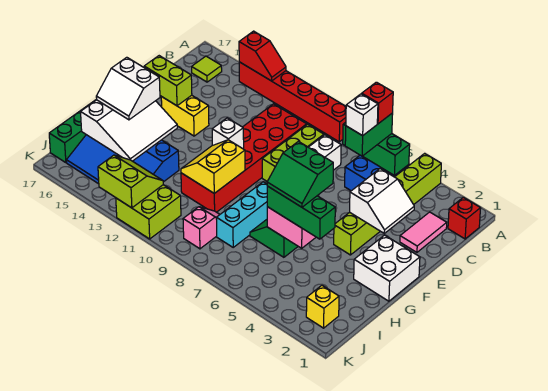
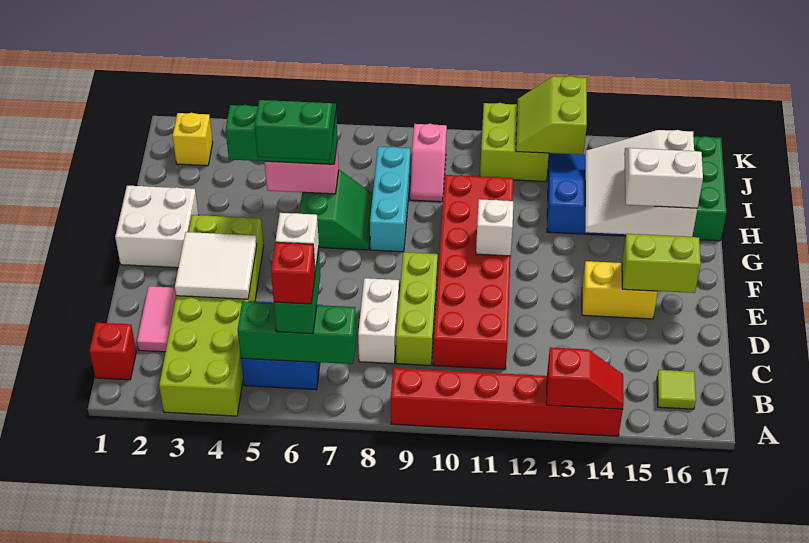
lime 1x6 brick [334,153,441,255] -> lime 2x6 brick [159,215,264,416]
red 1x2 slope [239,31,286,81] -> red 1x2 slope turned to [546,347,624,409]
white 2x2 slope [350,169,414,233] -> white 2x2 tile [175,232,257,299]
yellow 2x2 slope [181,140,245,193] -> none
lime 2x2 slope [98,155,163,208] -> lime 2x2 slope turned to [516,76,587,155]

